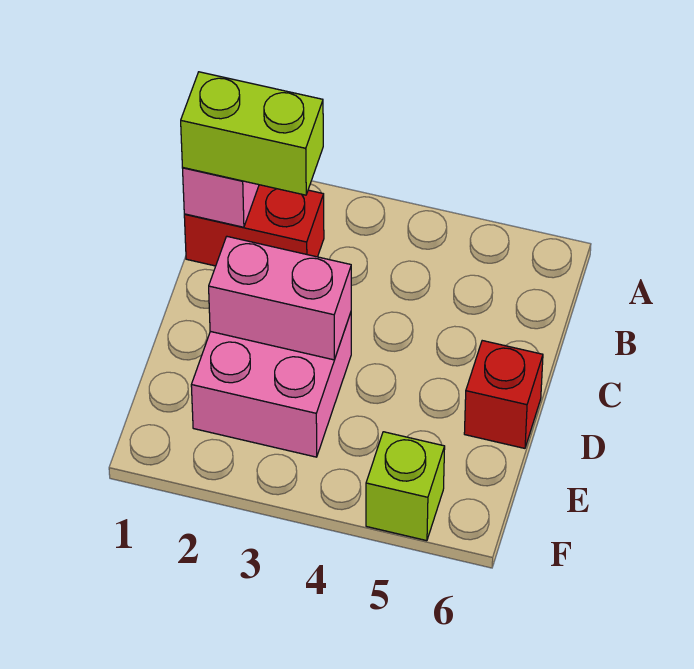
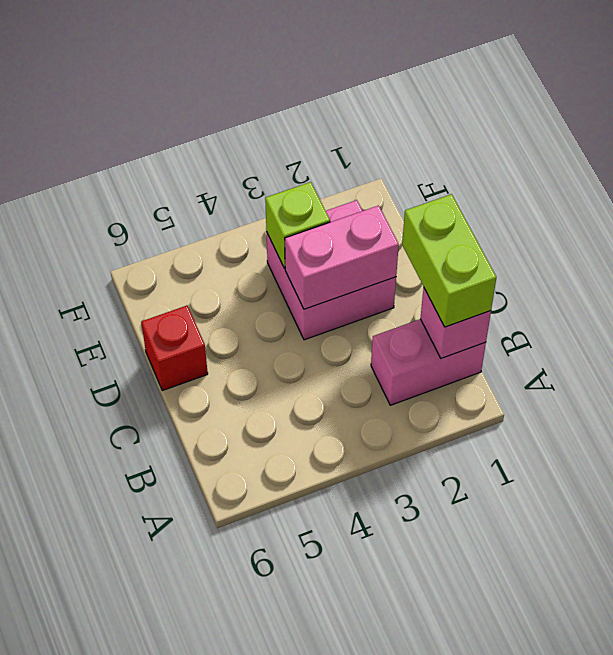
red 1x2 brick [184,185,324,266] -> pink 1x2 brick [371,319,486,405]
lime 1x2 brick [181,72,323,195] -> lime 1x2 brick turned to [402,194,497,327]
lime 1x1 brick [366,432,445,541] -> lime 1x1 brick moved to [265,182,330,269]

